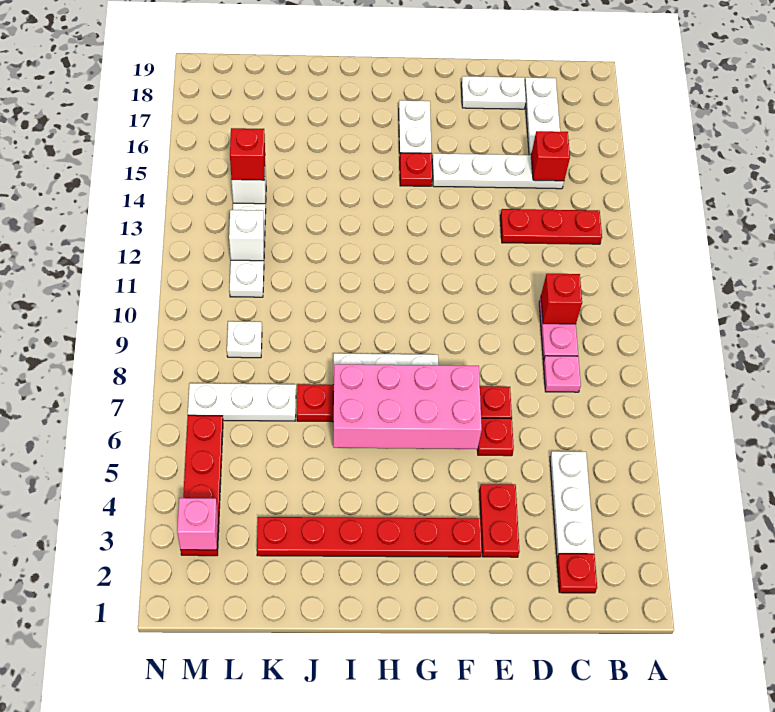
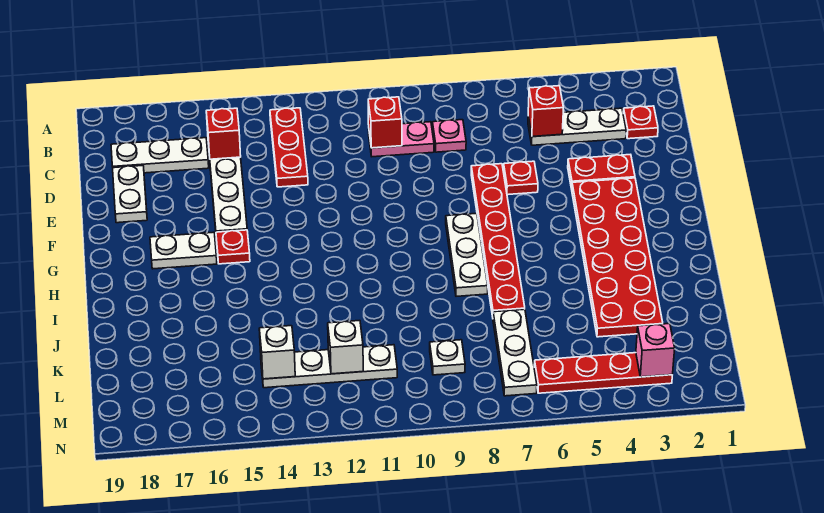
red 1x6 plate [257,517,482,557] -> red 2x6 plate [572,178,663,337]
pink 2x4 brick [333,364,482,449] -> none
red 1x1 brick [230,128,265,180] -> red 1x1 brick moved to [528,86,563,137]

